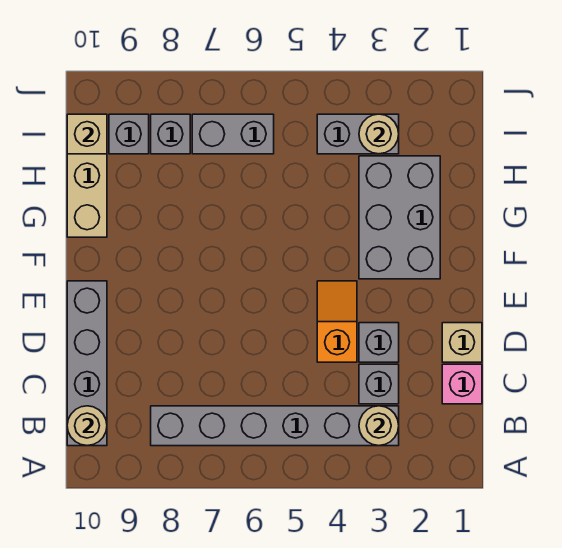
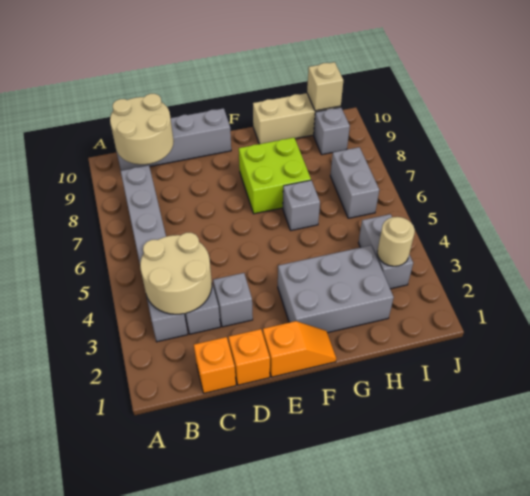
tan 1x1 round brick [359,406,399,446] -> tan 2x2 round brick [140,233,212,314]
tan 1x1 round brick [67,406,107,446] -> tan 2x2 round brick [110,94,174,164]
pink 1x1 brick [442,364,482,404] -> orange 1x1 brick [194,337,236,393]
tan 1x1 brick [442,323,482,362] -> orange 1x1 brick [229,329,270,385]
orange 1x2 slope [317,281,357,362] -> orange 1x2 slope moved to [263,321,336,377]
none -> lime 2x2 brick [239,138,311,214]
grey 1x1 brick [151,114,190,154] -> grey 1x1 brick moved to [283,180,320,230]

